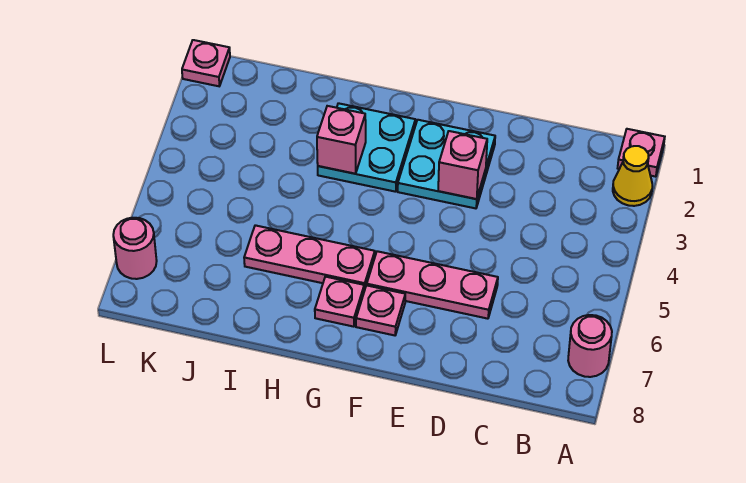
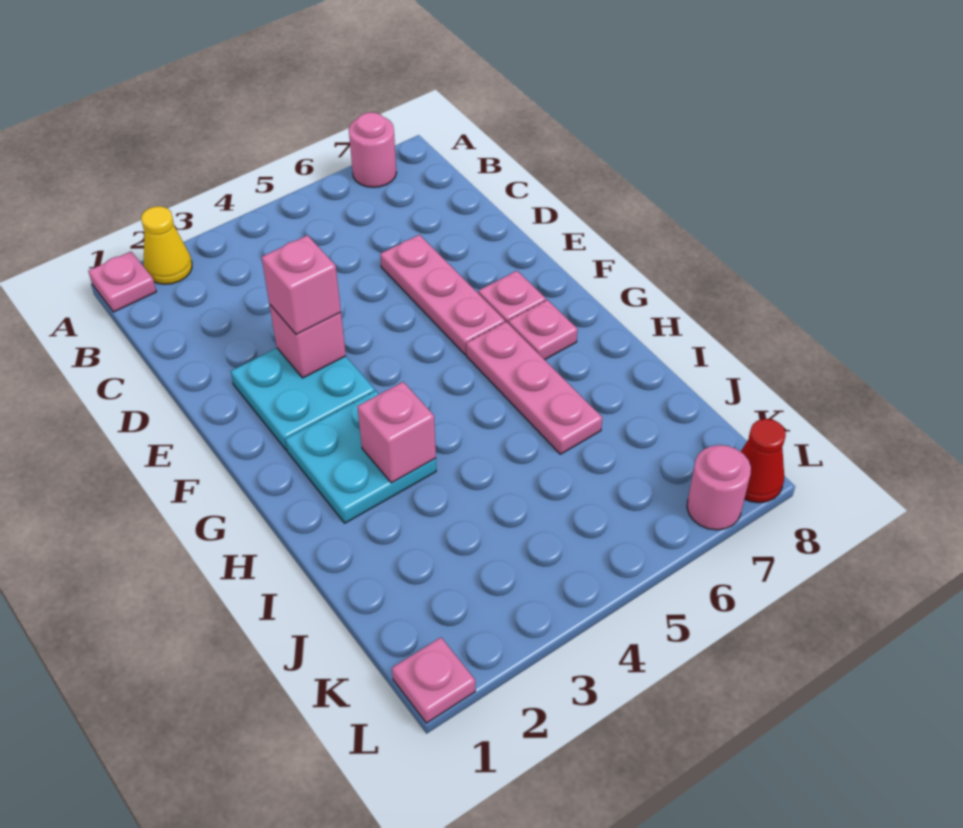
none -> pink 1x1 brick [261,235,341,335]
none -> red 1x1 cone [741,419,786,503]

